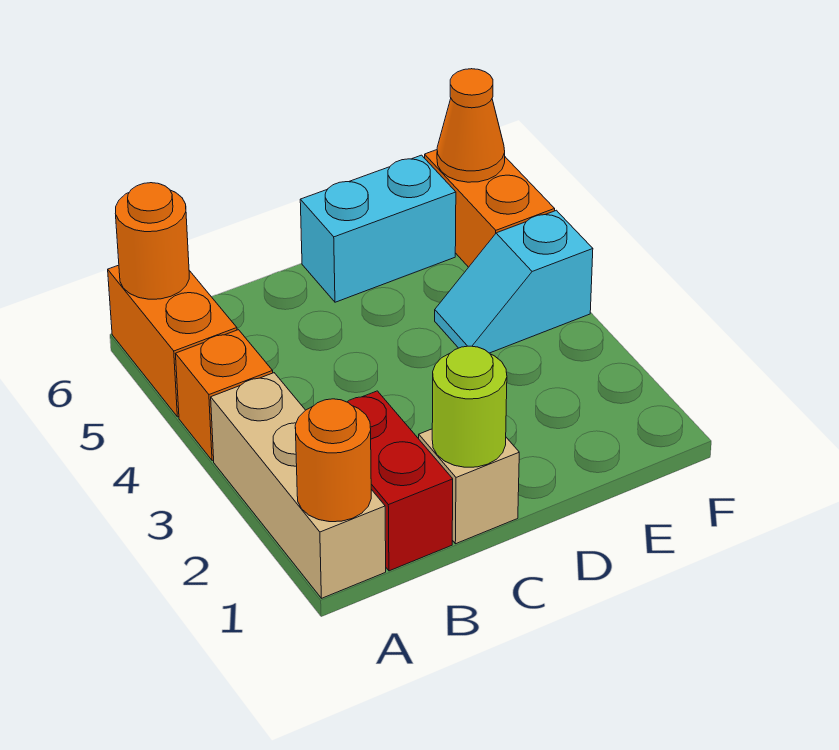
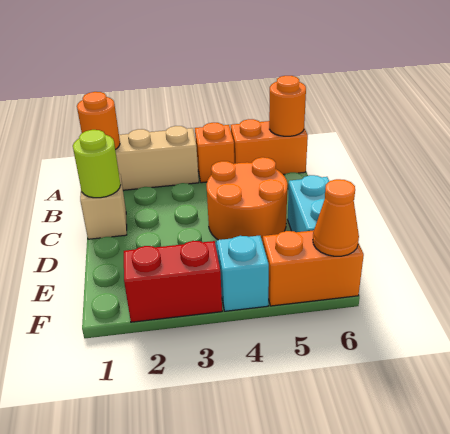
red 1x2 brick [348,391,453,571] -> red 1x2 brick moved to [124,241,222,322]
none -> orange 2x2 round brick [206,157,288,242]

